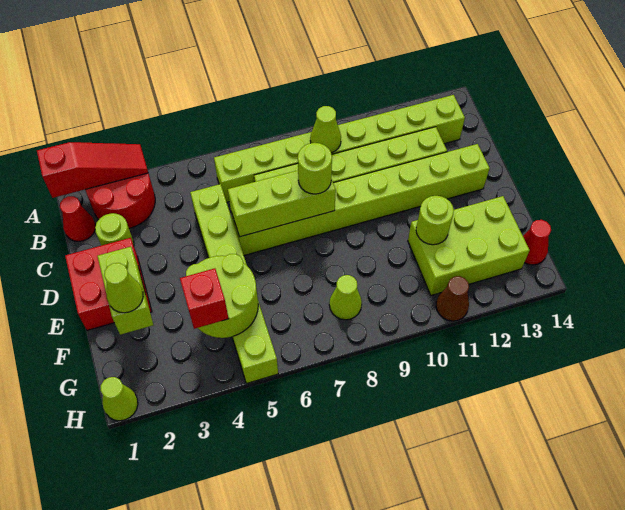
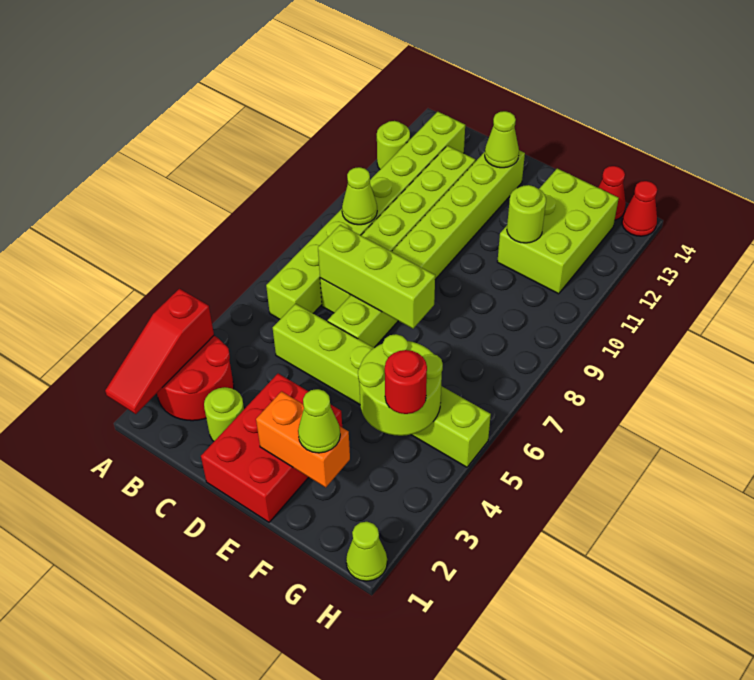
red 1x3 slope [37,142,148,198] -> red 1x3 slope turned to [105,289,214,414]
red 1x1 cone [60,196,95,241] -> red 1x1 cone moved to [622,181,657,236]
red 2x2 brick [65,238,152,330] -> red 2x3 brick [201,374,342,522]
lime 1x3 brick [228,170,336,237] -> lime 1x3 brick turned to [318,225,435,329]
lime 1x1 round brick [298,143,332,194] -> lime 1x1 round brick moved to [377,121,410,169]
lime 1x2 brick [98,247,153,335] -> orange 1x2 brick [256,391,350,488]
red 1x1 brick [180,268,229,329] -> red 1x1 round brick [385,350,427,414]
lime 1x1 cone [329,275,362,320] -> lime 1x1 cone moved to [485,111,519,168]
brown 1x1 cone [436,276,469,321] -> none

